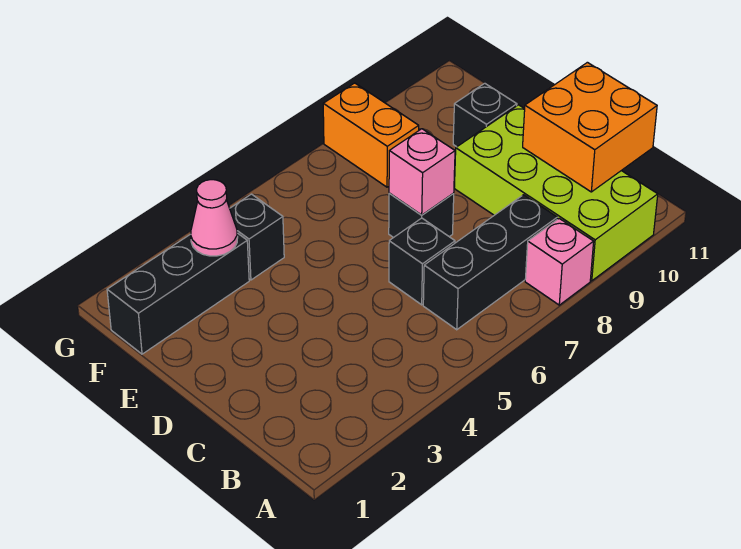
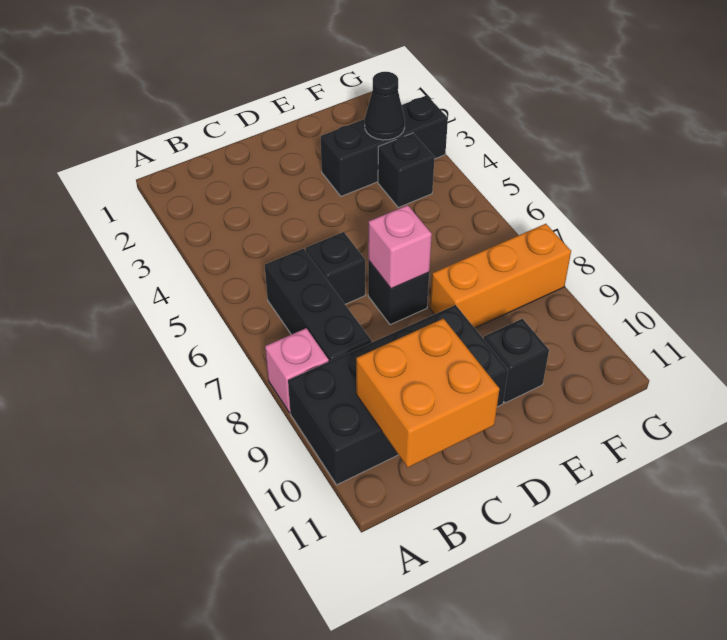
lime 2x4 brick [454,105,658,281] -> black 2x4 brick [288,305,508,485]
black 1x3 brick [107,233,249,354] -> black 1x3 brick turned to [321,95,448,196]
pink 1x1 cone [191,180,238,256] -> black 1x1 cone [365,72,405,140]
orange 1x2 brick [323,83,419,187] -> orange 1x3 brick [430,224,571,328]

